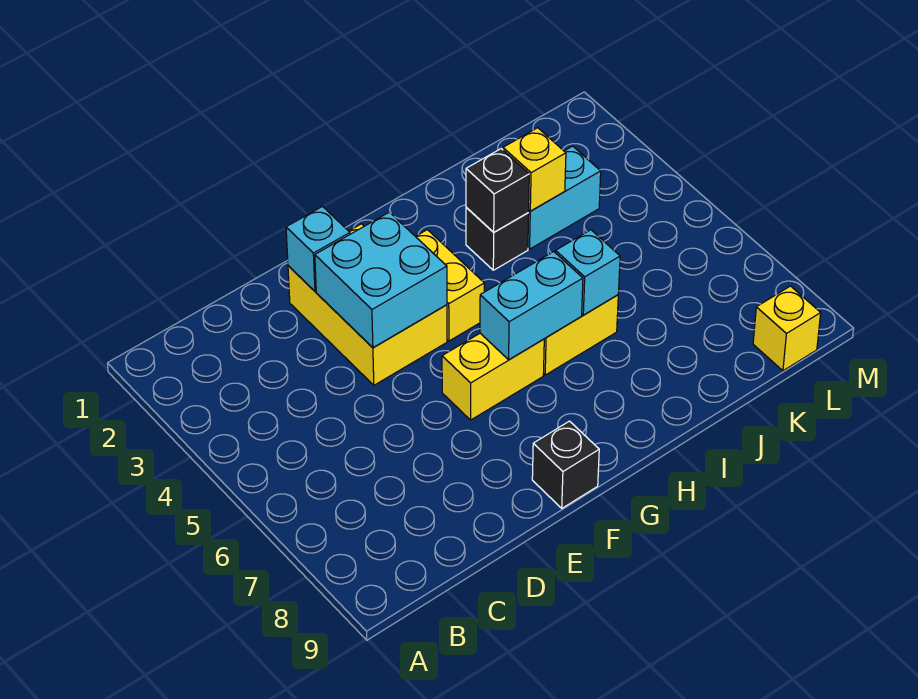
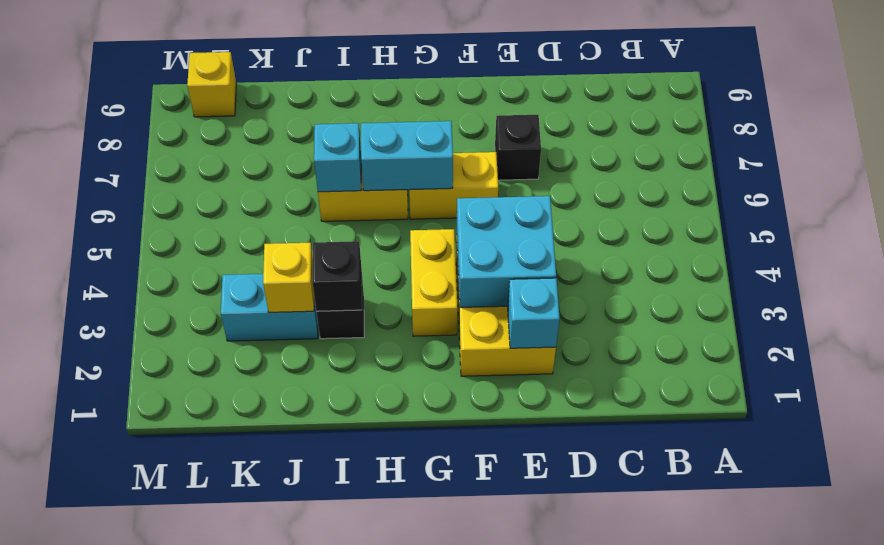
black 1x1 brick [532,421,599,508] -> black 1x1 brick moved to [495,115,541,180]

